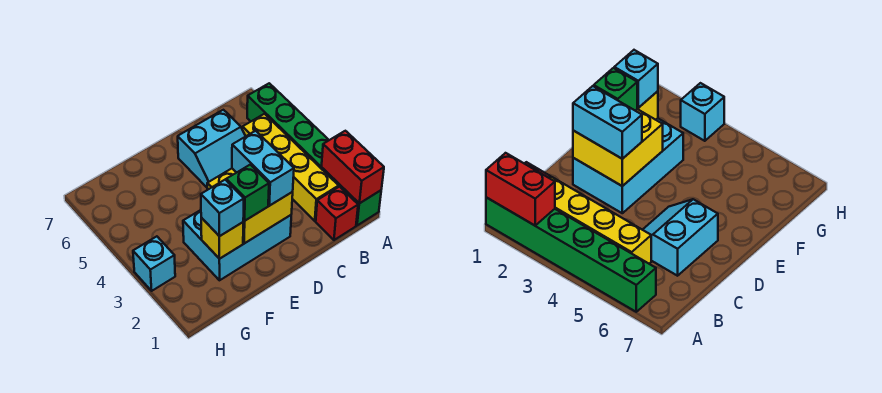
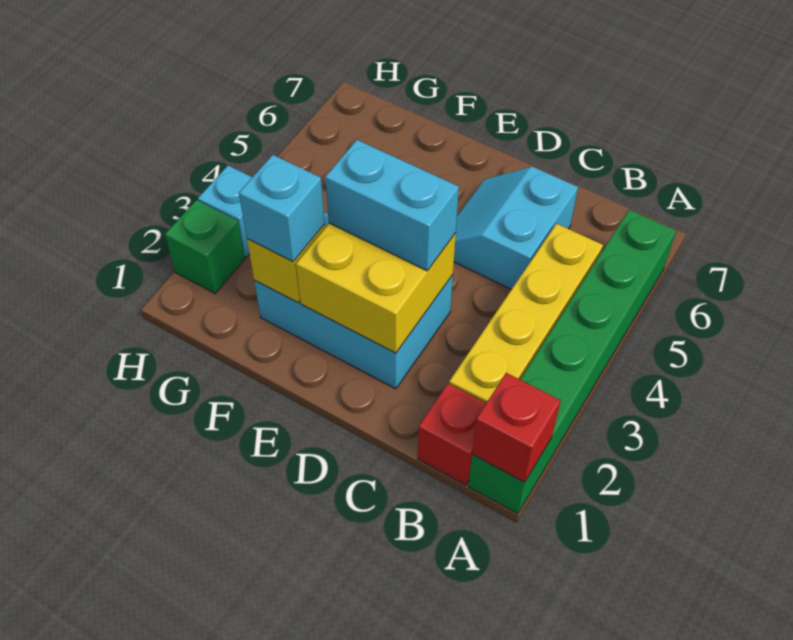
red 1x2 brick [321,131,384,203] -> red 1x1 brick [472,373,561,482]
cyan 2x2 slope [178,110,246,187] -> cyan 2x2 slope turned to [454,167,578,290]
cyan 1x2 brick [232,131,294,206] -> cyan 1x2 brick turned to [325,140,459,271]
green 1x1 brick [226,165,269,221] -> green 1x1 brick moved to [165,200,245,293]

